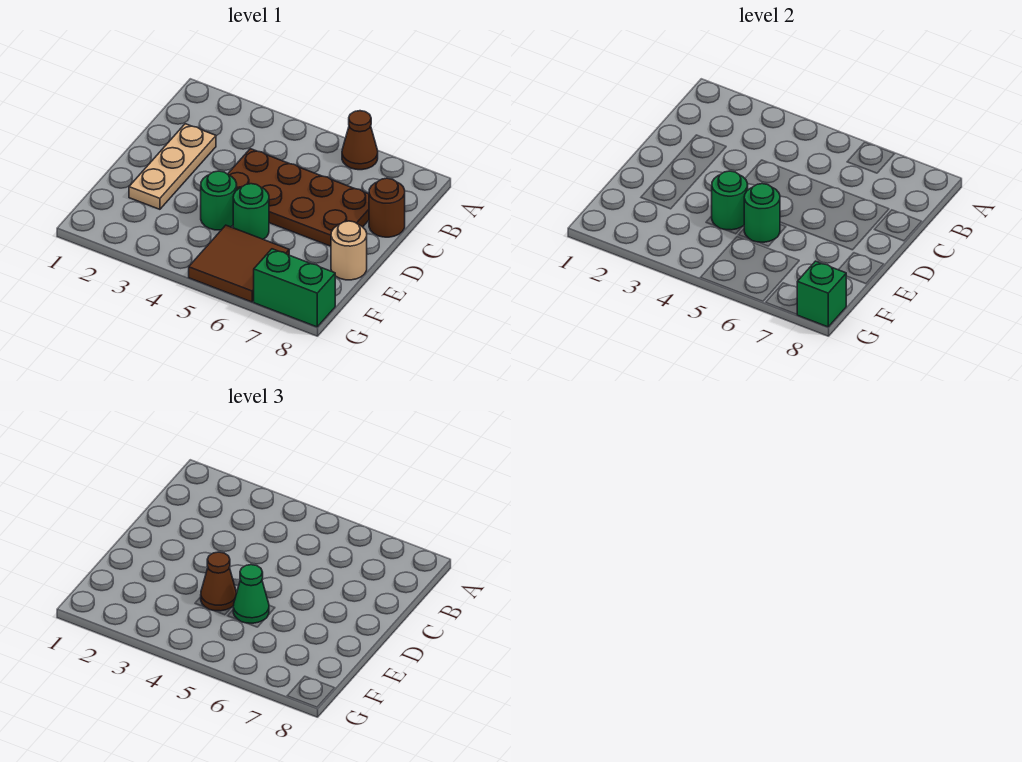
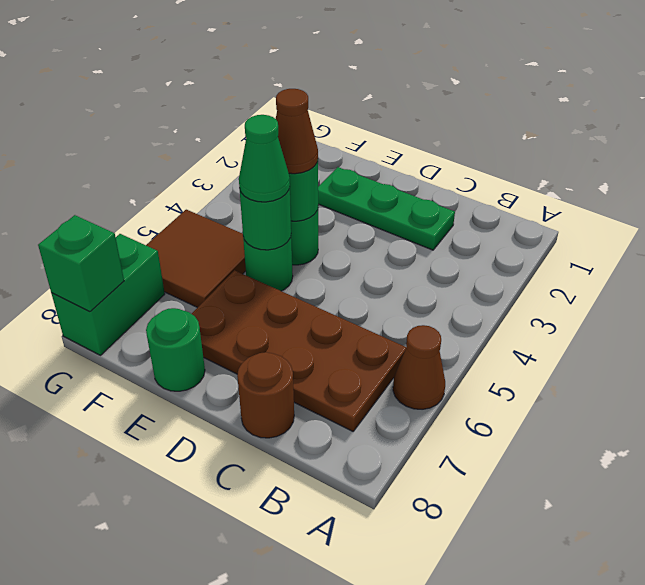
tan 1x3 plate [129,124,216,209] -> green 1x3 plate [318,167,455,250]
brown 2x4 plate [228,149,369,246] -> brown 2x4 plate turned to [192,270,406,431]
tan 1x1 round brick [331,221,367,280] -> green 1x1 round brick [146,308,205,391]

